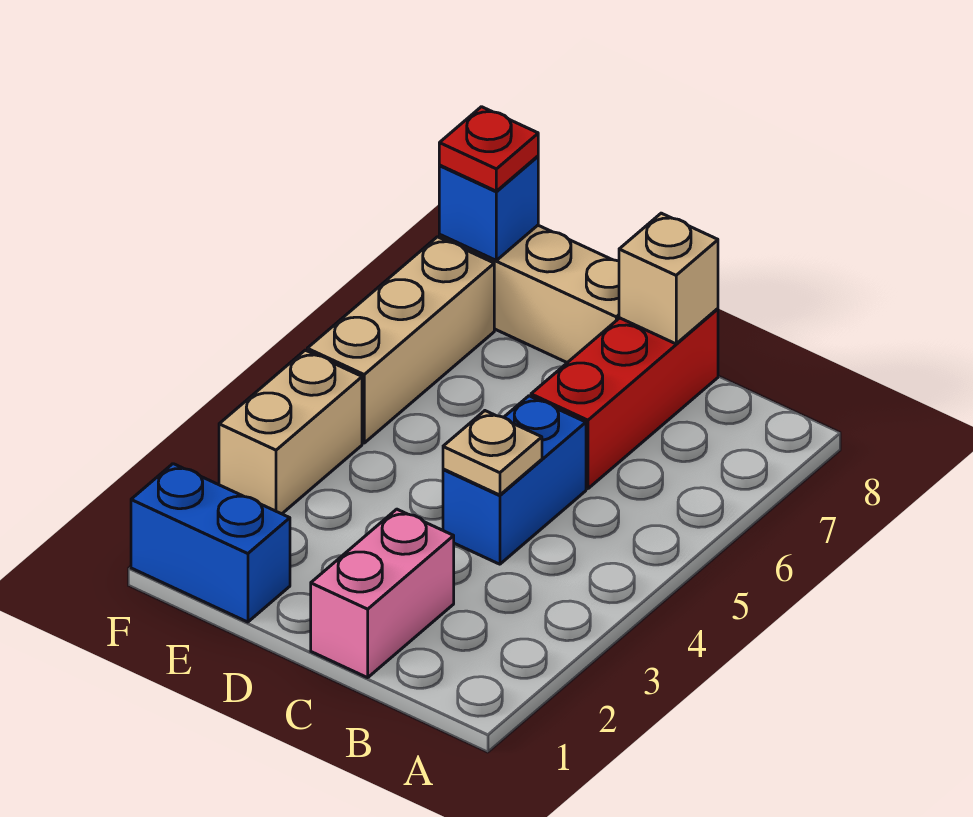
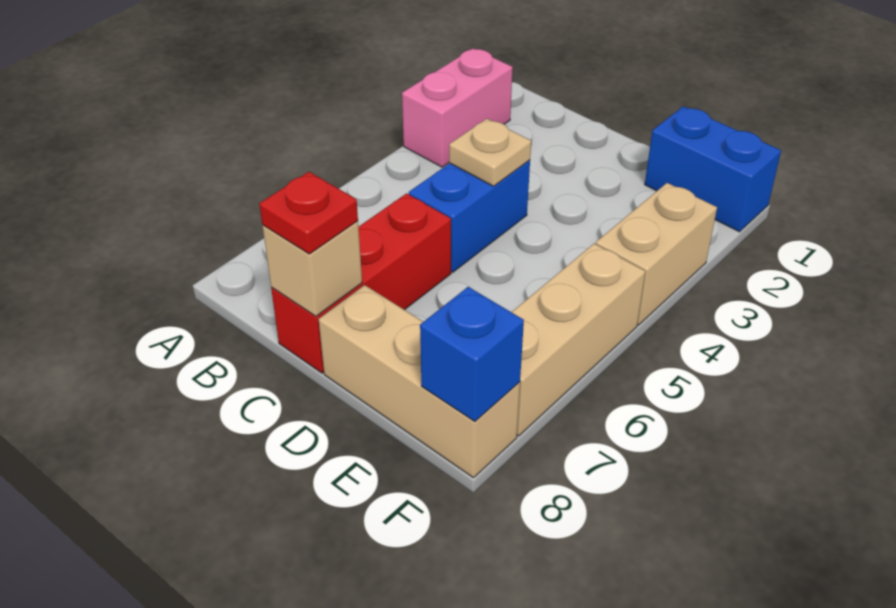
pink 1x2 brick [311,509,454,678] -> pink 1x2 brick moved to [402,48,513,167]
red 1x1 plate [439,107,538,191] -> red 1x1 plate moved to [259,172,358,254]

